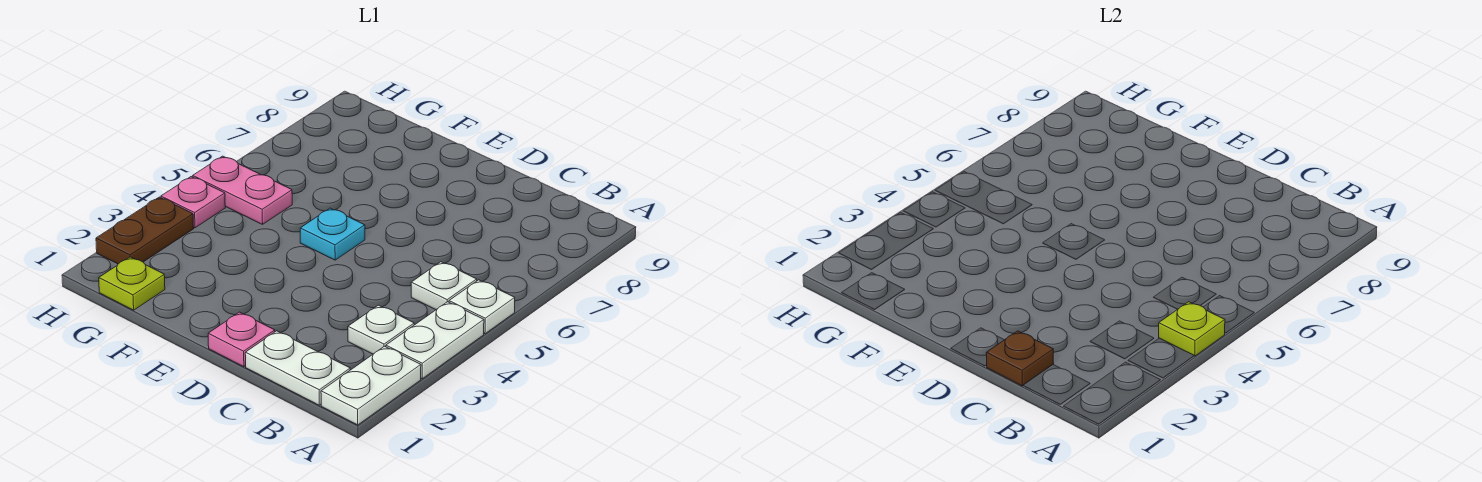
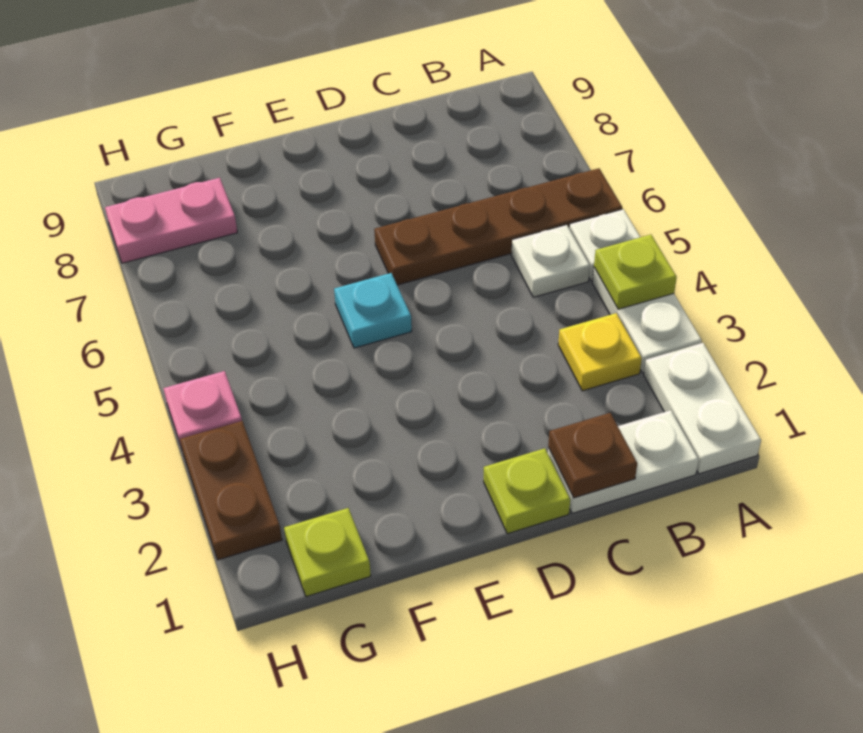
none -> brown 1x4 plate [374,168,622,285]
white 1x1 plate [348,305,414,354] -> yellow 1x1 plate [558,313,642,391]
pink 1x1 plate [208,312,275,367] -> lime 1x1 plate [484,448,570,534]
pink 1x2 plate [193,156,292,224] -> pink 1x2 plate moved to [105,178,237,263]

